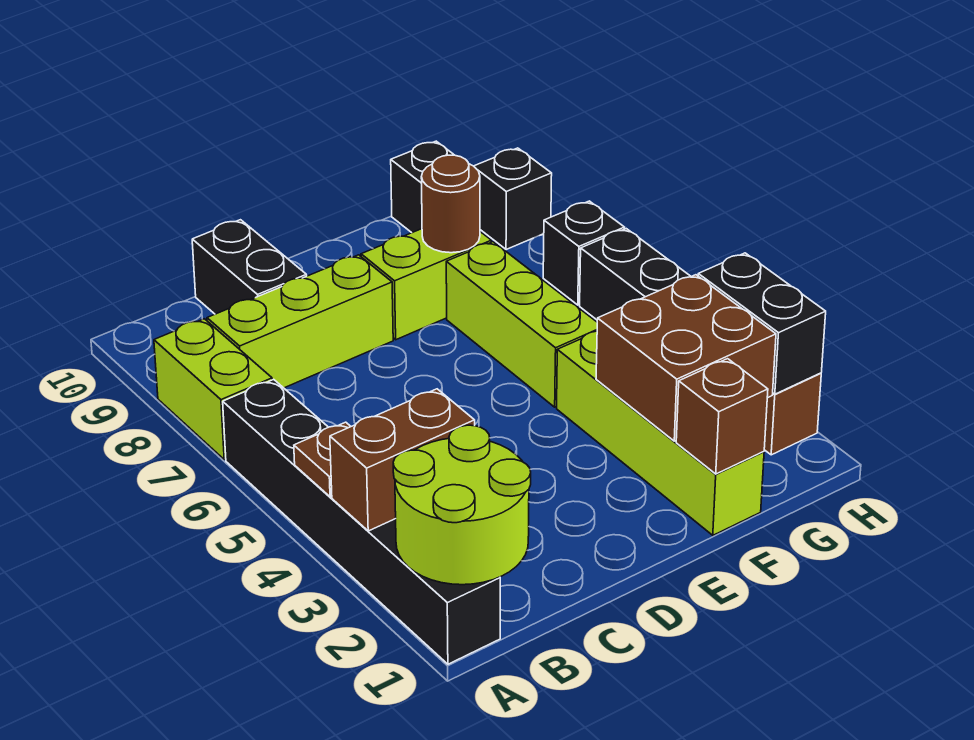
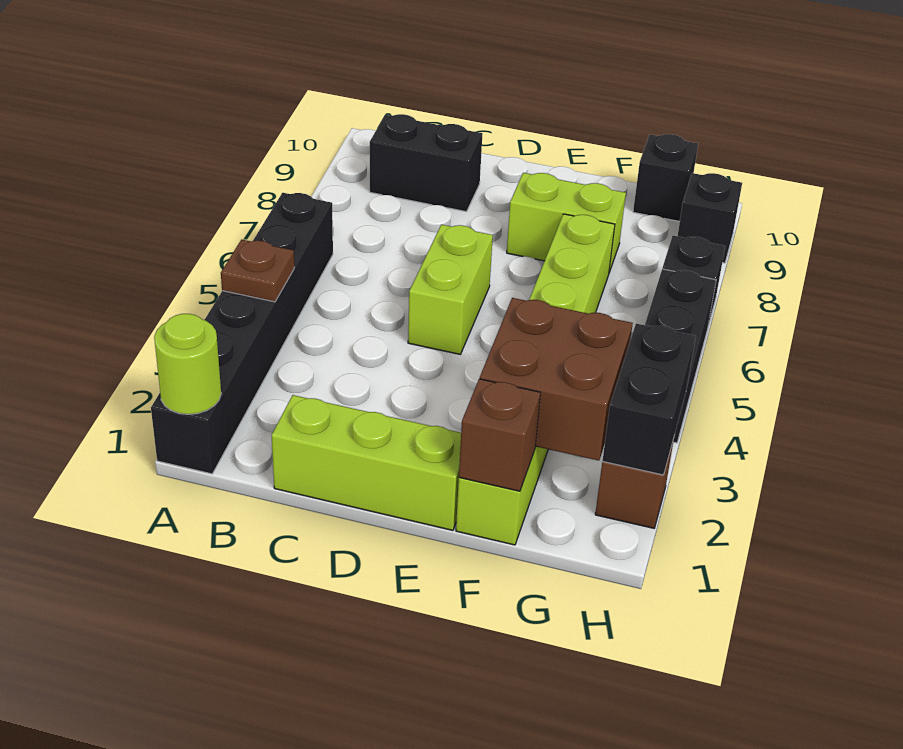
lime 2x2 round brick [393,425,531,585] -> lime 1x1 round brick [154,314,221,414]
brown 1x2 brick [330,389,475,531] -> none
lime 1x2 brick [154,319,272,460] -> lime 1x2 brick moved to [408,225,493,354]
lime 1x3 brick [207,255,393,388] -> lime 1x3 brick moved to [271,395,461,530]
black 1x2 brick [192,220,307,314] -> black 1x2 brick turned to [370,114,482,212]
brown 1x1 round brick [421,155,480,253] -> none

